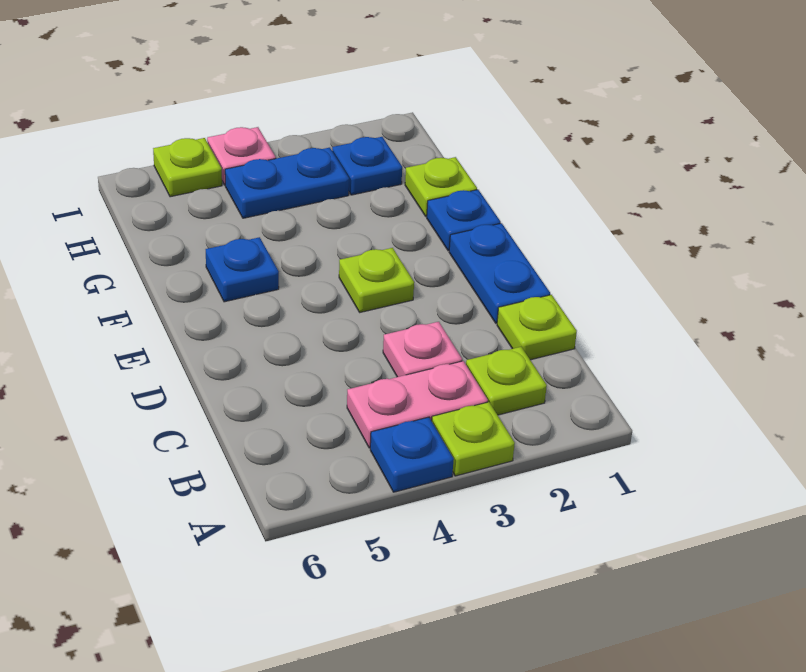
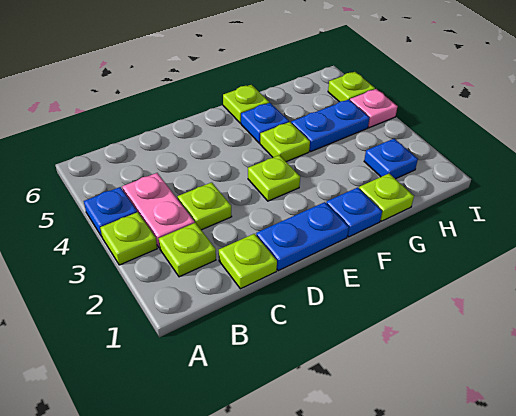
pink 1x1 plate [383,322,462,377] -> lime 1x1 plate [178,182,232,230]
none -> lime 1x1 plate [260,122,310,162]
none -> lime 1x1 plate [223,85,269,123]
blue 1x2 plate [225,148,349,218] -> blue 1x2 plate turned to [291,99,369,151]

